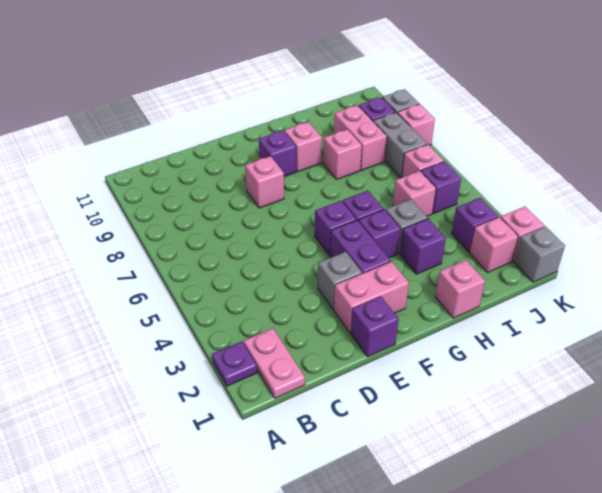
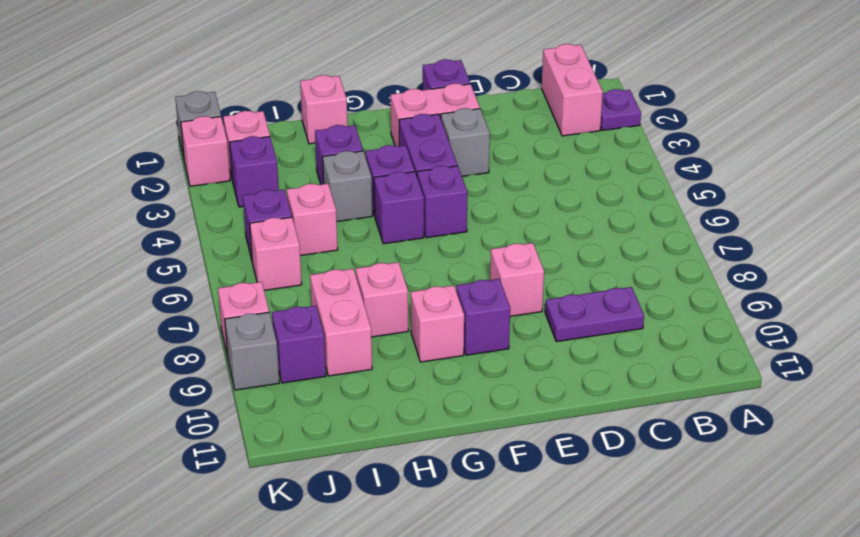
pink 1x2 plate [244,328,305,398] -> pink 1x2 brick [542,44,603,136]
none -> purple 1x2 plate [545,287,644,342]
grey 1x2 brick [373,112,427,178] -> none

